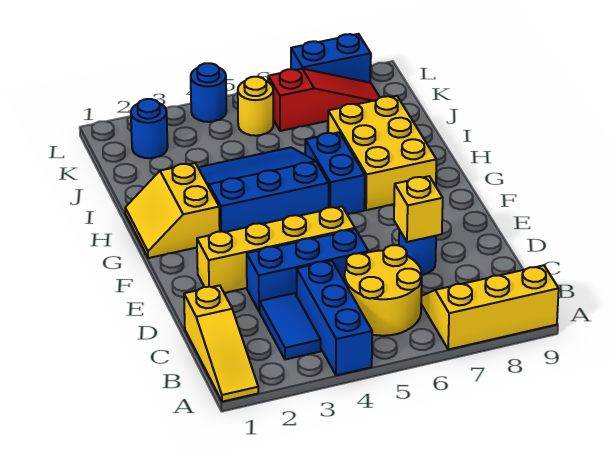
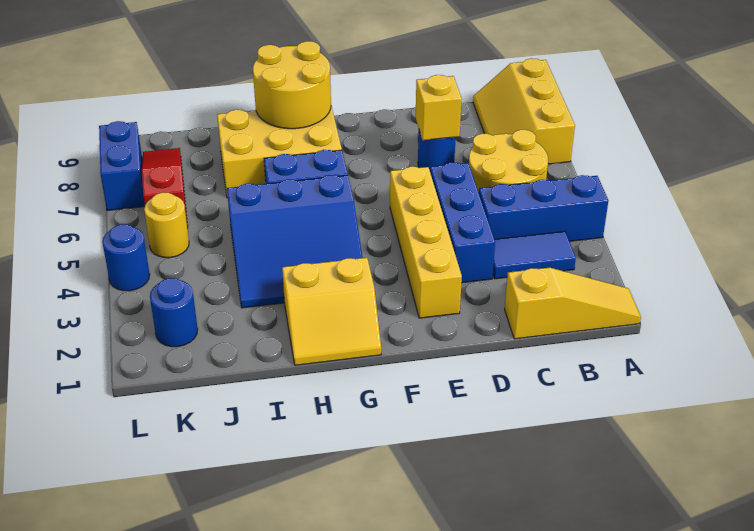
blue 3x3 slope [198,147,329,232] -> blue 3x3 slope turned to [227,175,363,308]
none -> yellow 2x2 round brick [253,41,331,129]

